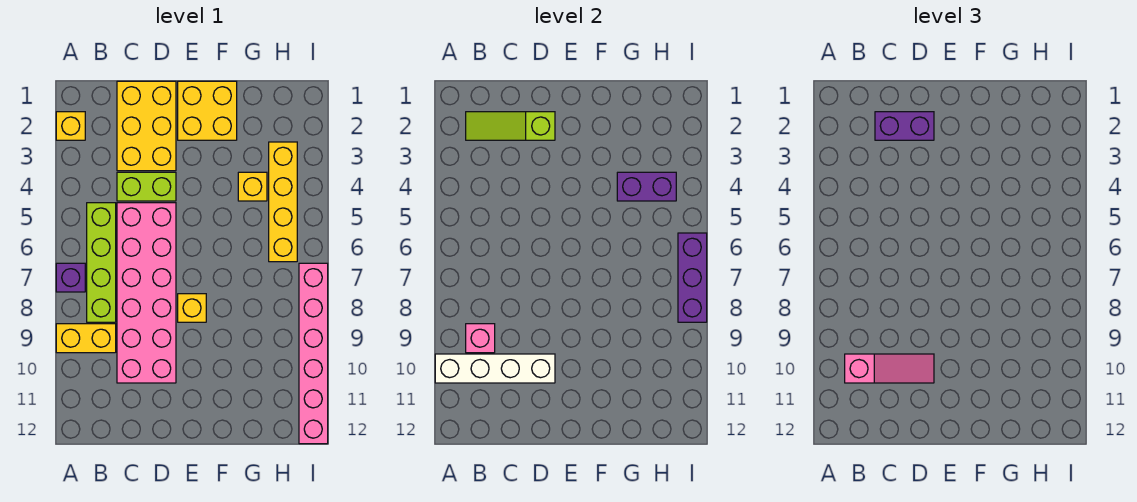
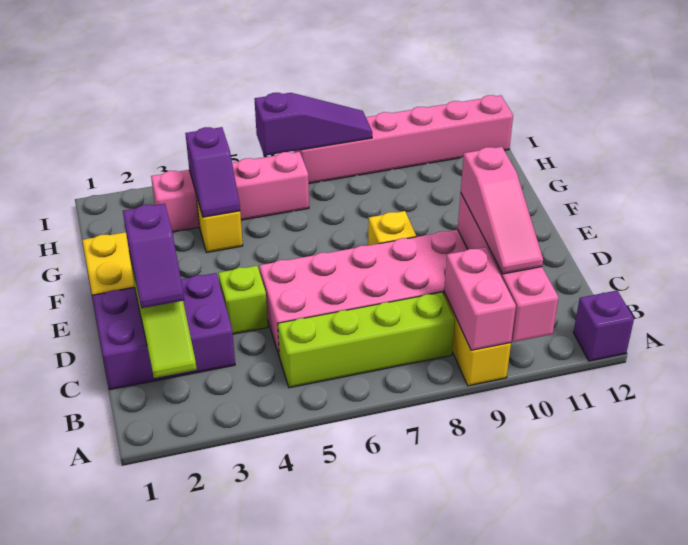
yellow 1x1 brick [56,112,85,140] -> none
purple 1x1 brick [56,263,85,292] -> purple 1x1 brick moved to [573,291,634,361]
white 1x4 brick [435,354,555,383] -> pink 1x4 brick [458,193,559,342]
pink 1x1 brick [466,324,495,353] -> pink 1x2 brick [444,247,516,350]
pink 1x3 slope [845,354,934,383] -> pink 1x3 slope turned to [461,147,543,274]
yellow 2x3 brick [117,81,176,171] -> purple 2x3 brick [92,273,235,390]
purple 1x2 brick [875,112,934,140] -> purple 1x2 slope [123,204,184,308]
lime 1x2 brick [117,172,176,201] -> lime 1x1 brick [218,266,268,334]
purple 1x2 brick [617,172,676,201] -> purple 1x2 slope [185,127,240,217]
yellow 1x4 brick [269,142,297,262] -> pink 1x4 brick [151,152,309,232]
purple 1x3 brick [678,233,707,322] -> purple 1x3 slope [255,93,372,156]

